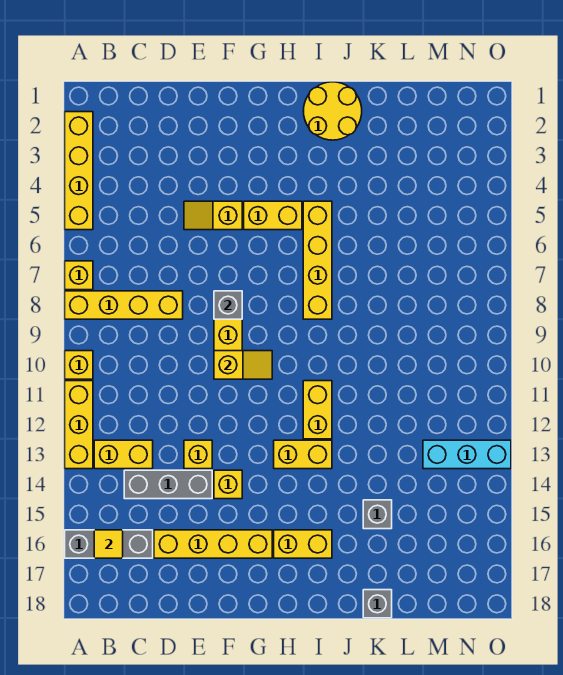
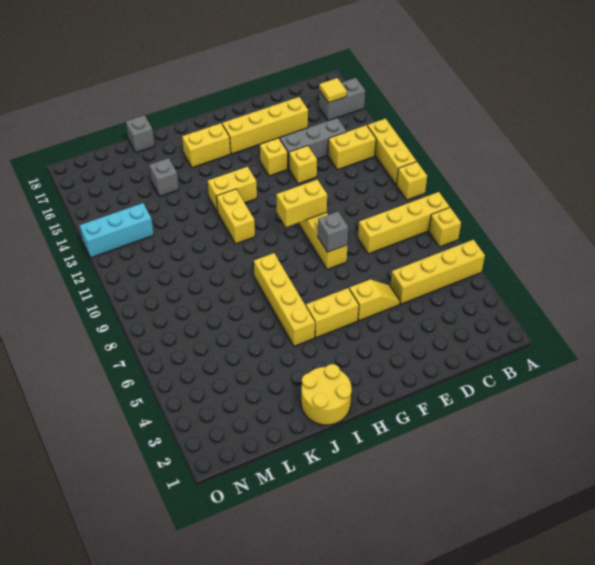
yellow 1x4 brick [65,112,93,230] -> yellow 1x4 brick turned to [390,240,485,304]
grey 1x3 brick [65,530,153,558] -> grey 1x2 brick [319,78,365,121]
yellow 1x2 slope [214,351,272,379] -> yellow 1x2 brick [276,180,327,227]

